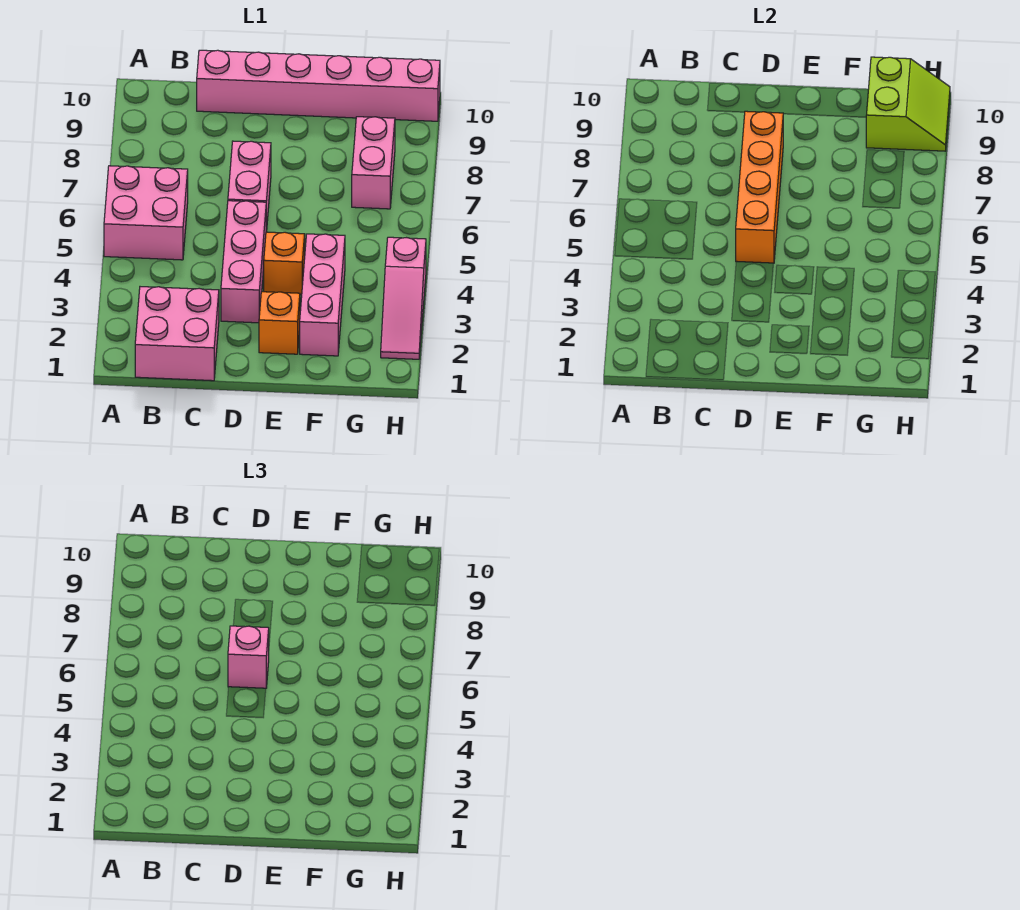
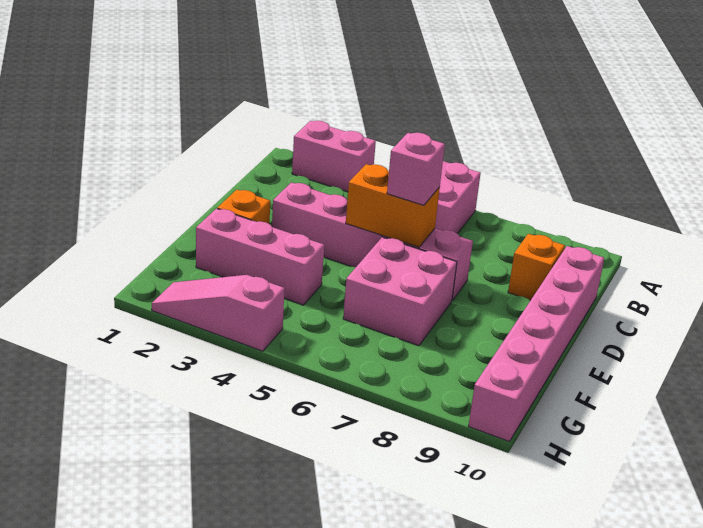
pink 2x2 brick [135,287,219,381] -> pink 2x2 brick moved to [343,237,457,346]
orange 1x4 brick [736,111,783,263] -> orange 1x2 brick [346,164,440,247]
orange 1x1 brick [264,232,305,295] -> orange 1x1 brick moved to [508,234,565,300]
pink 1x2 brick [352,117,395,209] -> pink 1x2 brick moved to [292,121,376,192]
lime 2x2 slope [866,57,950,151] -> none

